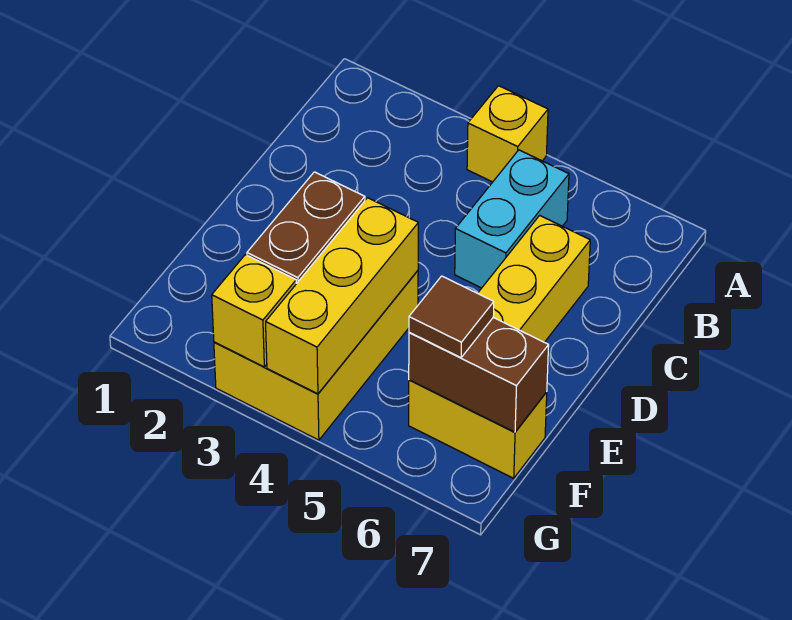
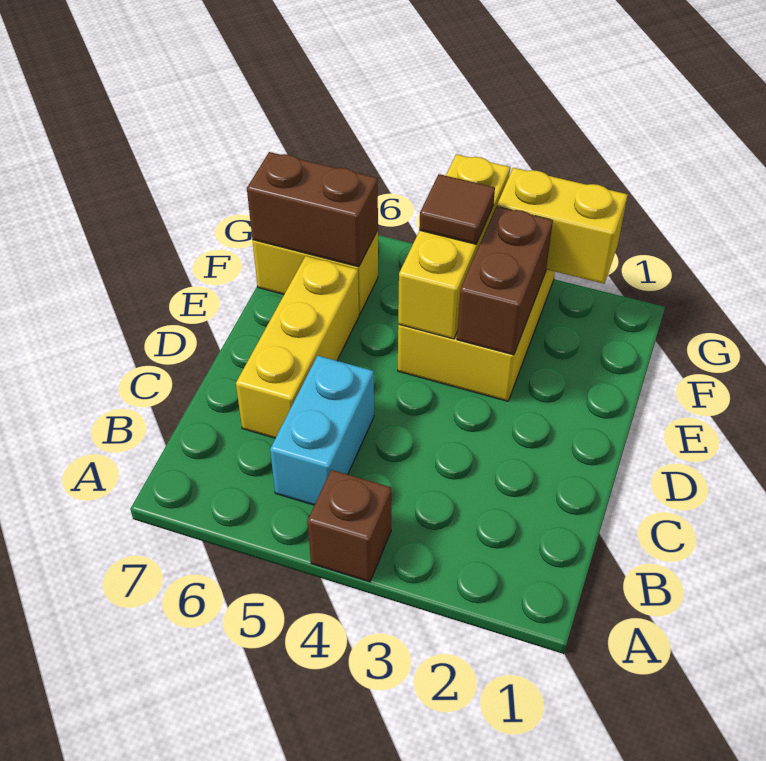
yellow 1x1 brick [467,86,548,182] -> brown 1x1 brick [307,470,392,582]
brown 1x1 tile [409,276,494,358] -> brown 1x1 tile moved to [419,174,495,244]
yellow 1x1 brick [212,255,296,367] -> yellow 1x2 brick [497,168,628,284]

